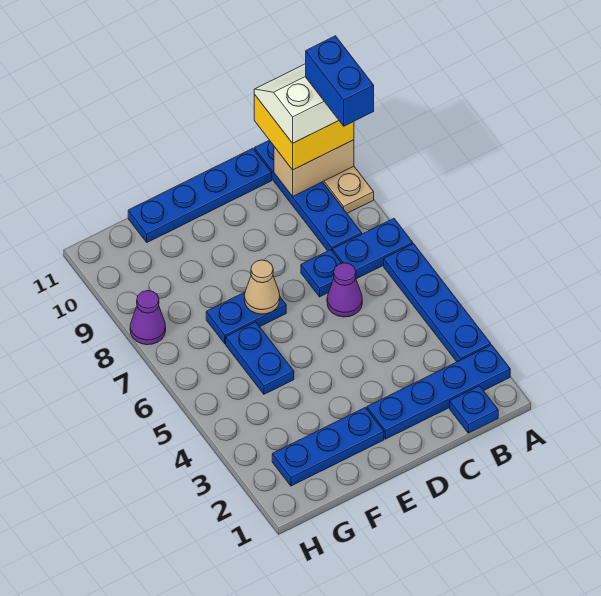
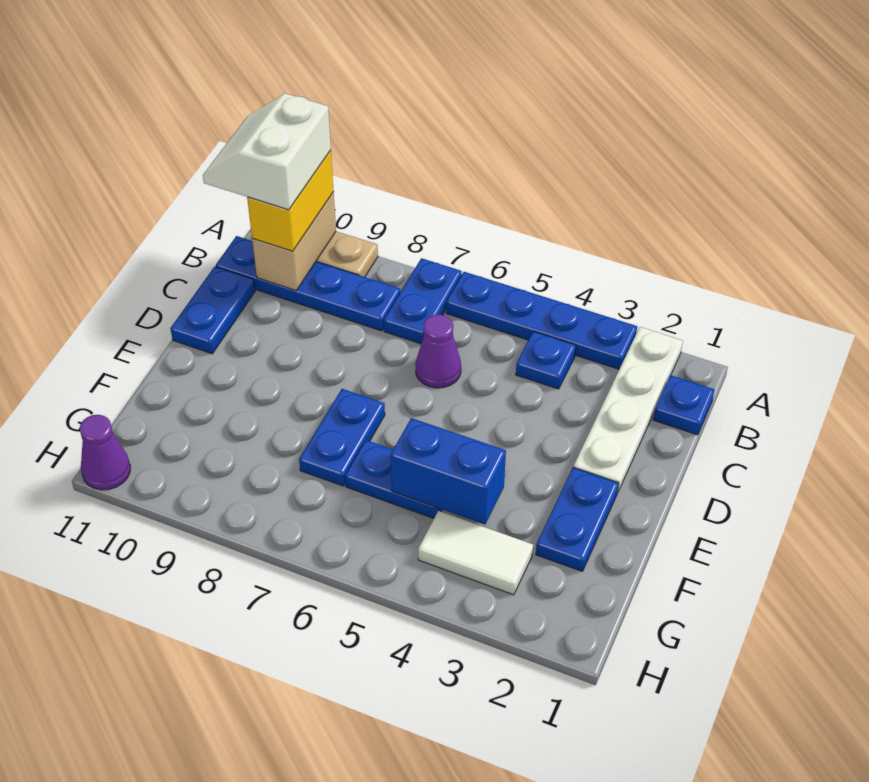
blue 1x4 plate [367,345,510,439] -> white 1x4 plate [574,327,683,493]
blue 1x2 brick [306,36,374,126] -> blue 1x2 brick moved to [391,418,506,525]
yellow 2x2 brick [254,95,354,170] -> yellow 1x2 brick [247,150,334,251]
blue 1x1 plate [301,250,342,297] -> blue 1x1 plate moved to [516,331,576,389]
blue 1x4 plate [128,148,272,242] -> blue 1x2 plate [170,266,255,354]
blue 1x3 plate [272,407,384,486] -> blue 1x2 plate [536,467,619,571]
tan 1x1 cone [245,260,280,314] -> none
none -> white 1x2 tile [418,511,533,595]
purple 1x1 cone [130,291,166,345] -> purple 1x1 cone moved to [80,415,130,490]

